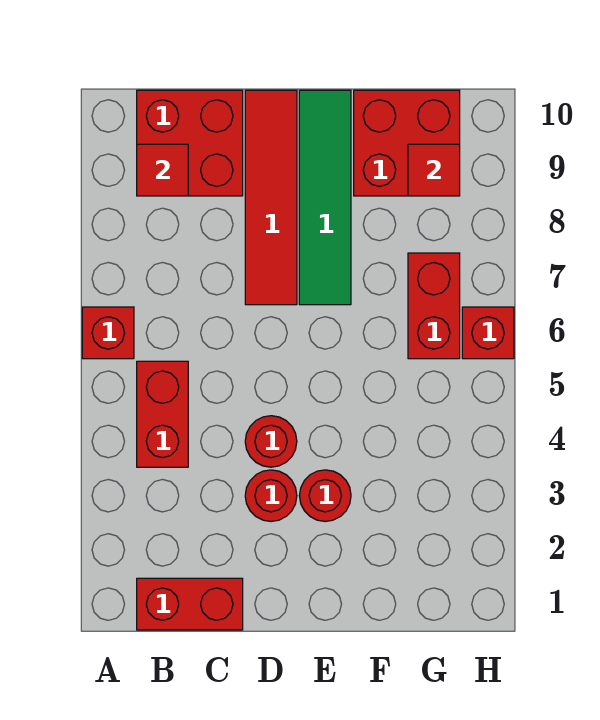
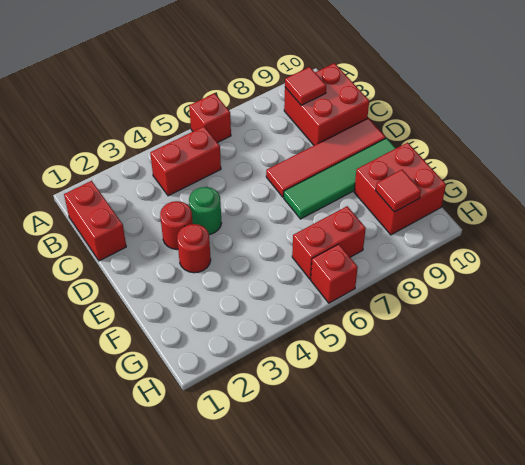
red 1x1 round brick [245,416,297,467] -> green 1x1 round brick [189,187,221,235]

